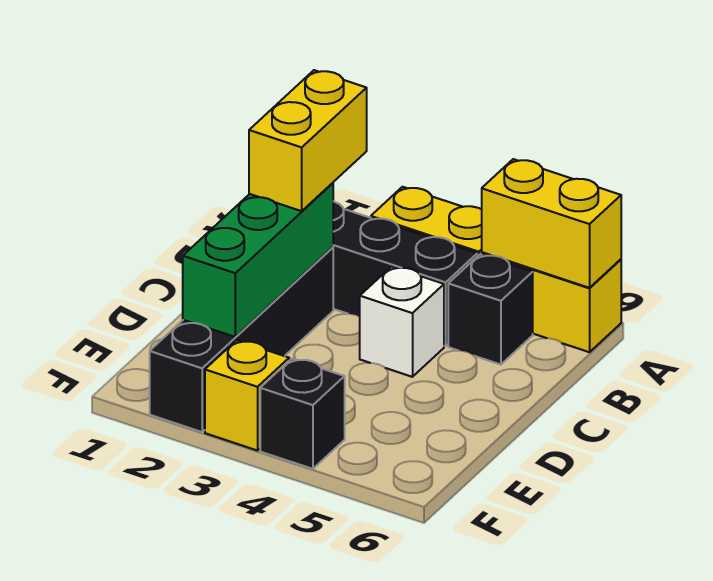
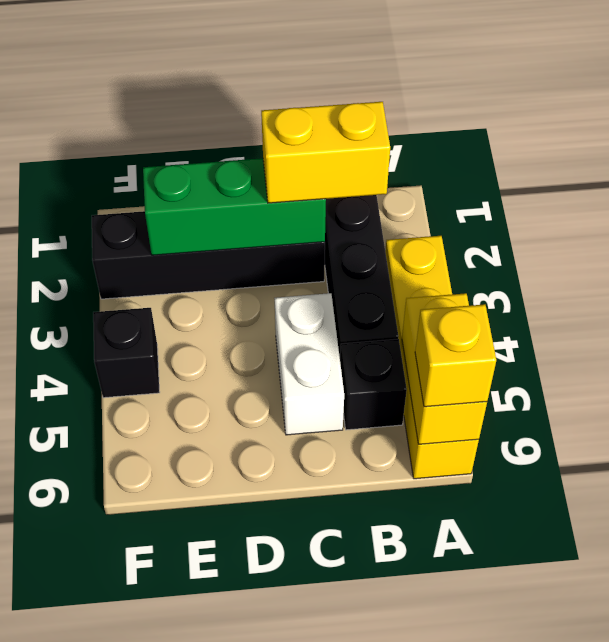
white 1x1 brick [360,267,444,377] -> white 1x2 brick [275,293,344,435]
yellow 1x1 brick [205,340,289,451] -> yellow 1x1 brick moved to [415,304,496,407]

